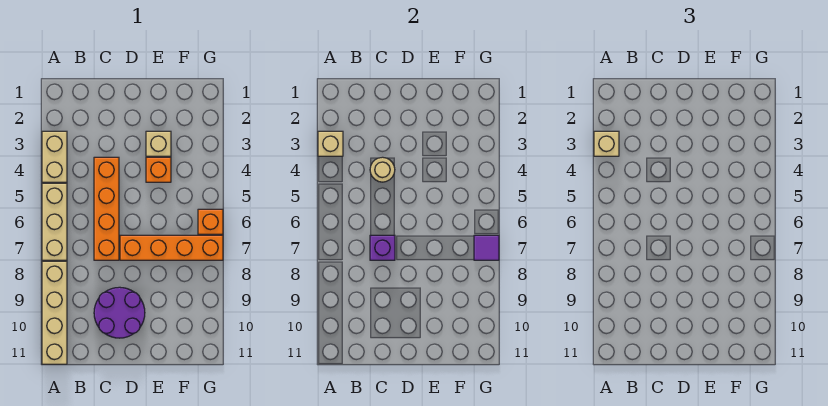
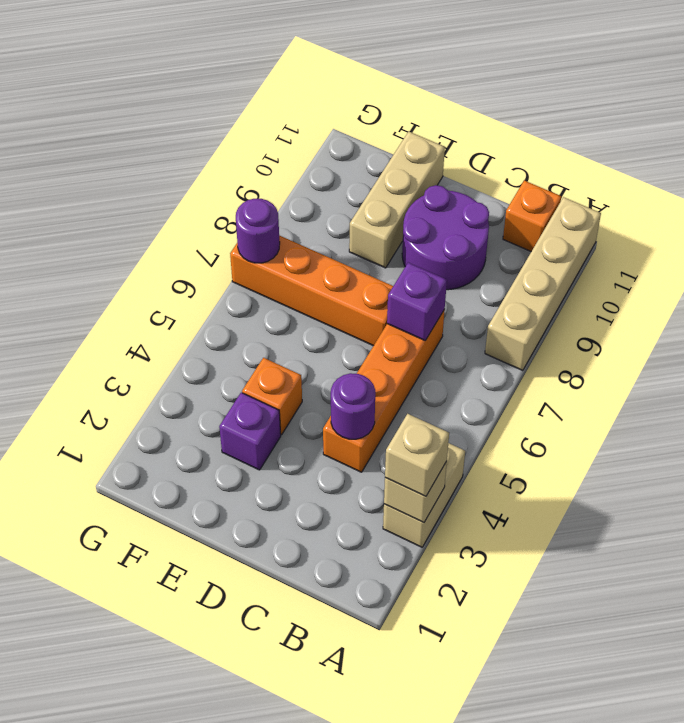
tan 1x3 brick [42,183,67,260] -> tan 1x3 brick moved to [349,132,445,268]
tan 1x1 round brick [370,157,395,182] -> purple 1x1 round brick [331,373,375,439]
tan 1x1 brick [146,131,171,156] -> purple 1x1 brick [219,393,281,470]
orange 1x1 brick [198,209,223,234] -> orange 1x1 brick moved to [503,181,561,252]
purple 1x1 tile [474,235,499,260] -> purple 1x1 round brick [236,199,280,263]

